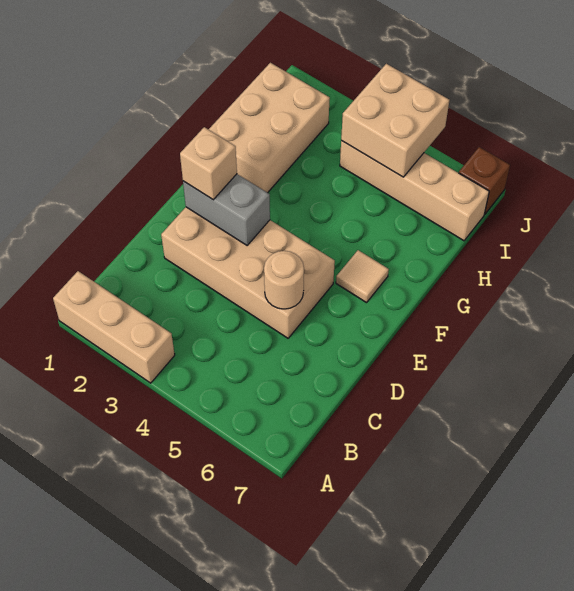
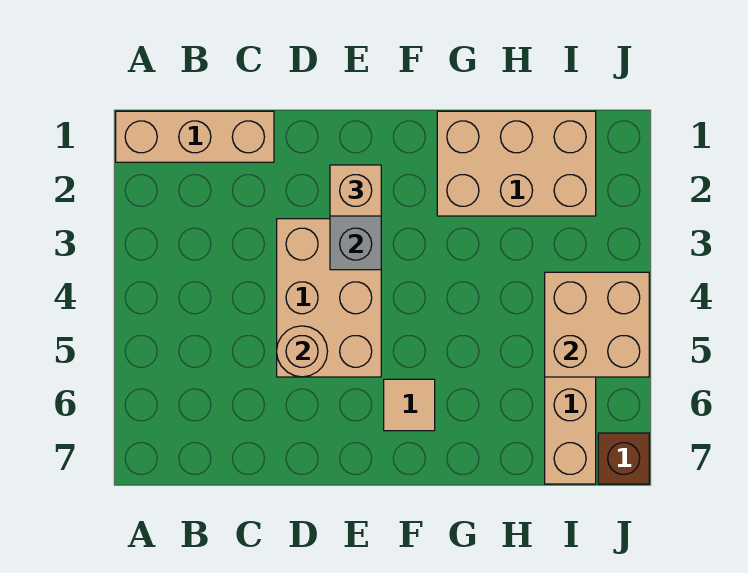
tan 1x3 brick [53,271,175,383] -> tan 1x3 brick turned to [116,111,274,162]
tan 2x4 brick [161,207,335,338] -> tan 2x3 brick [277,219,381,377]

